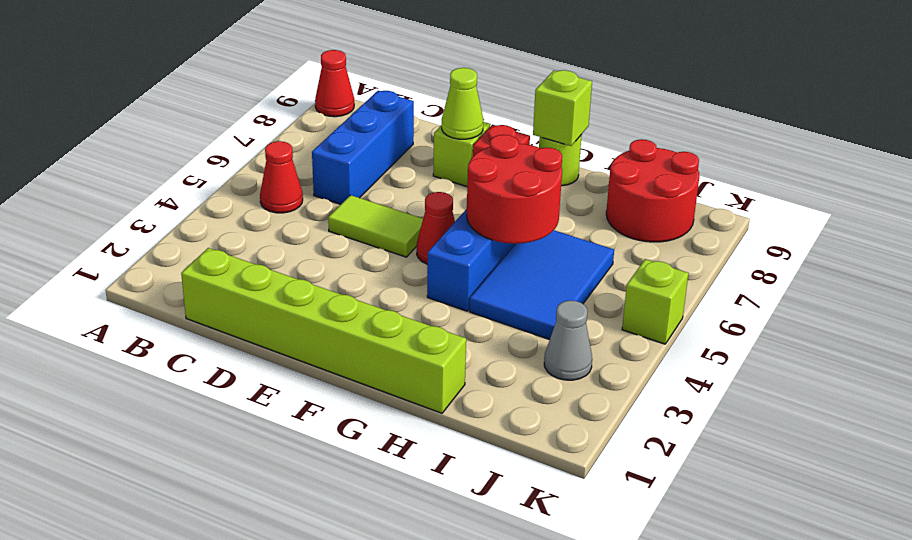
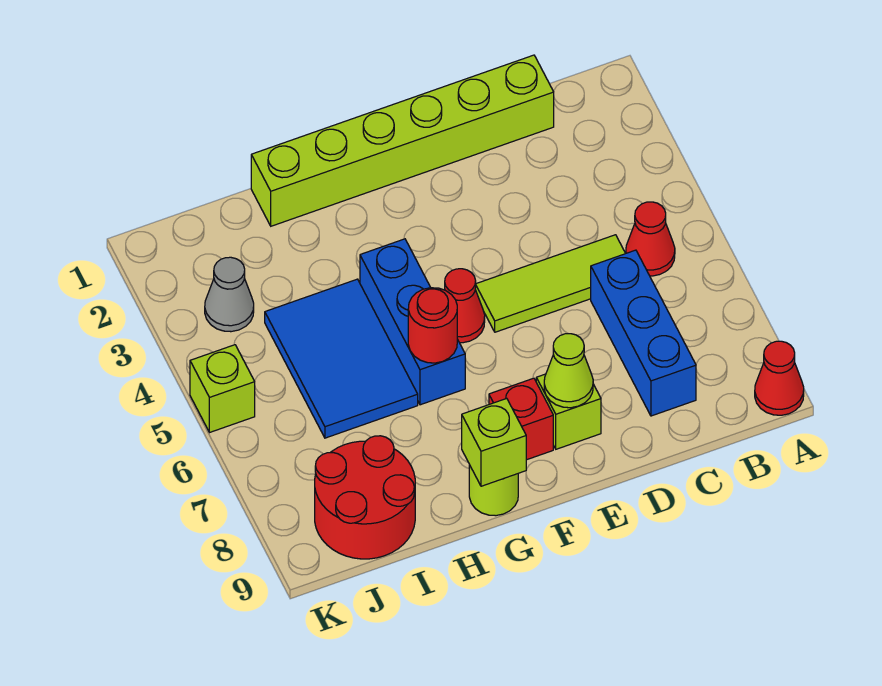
lime 1x2 tile [328,195,423,257] -> lime 1x3 tile [475,235,626,332]
red 2x2 round brick [467,135,562,244] -> red 1x1 round brick [408,288,457,363]

